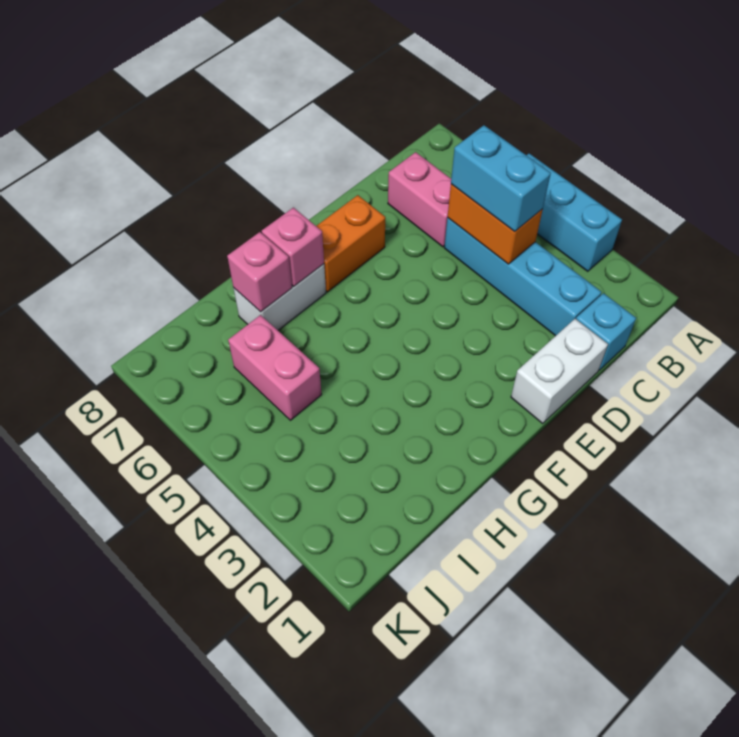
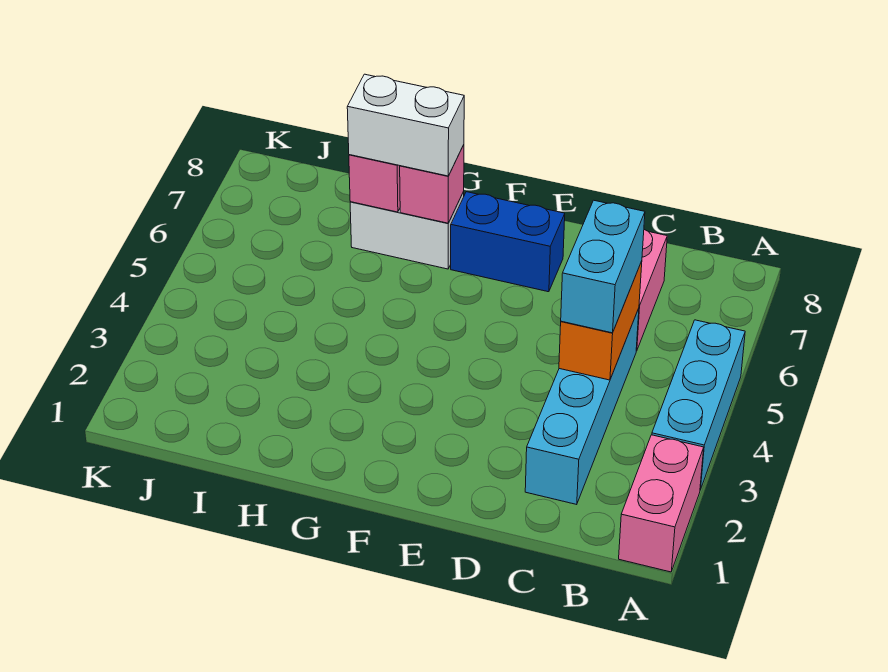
cyan 1x1 brick [576,293,636,370] -> none
white 1x2 brick [511,319,608,423] -> white 1x2 brick moved to [347,74,464,176]
orange 1x2 brick [317,195,385,292] -> blue 1x2 brick [451,192,565,292]
pink 1x2 brick [228,315,322,420] -> pink 1x2 brick moved to [619,435,704,572]

